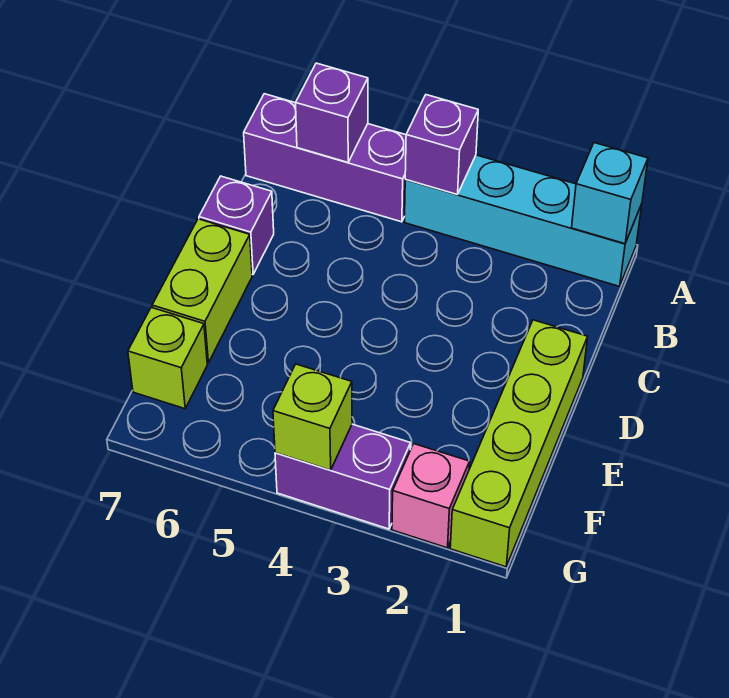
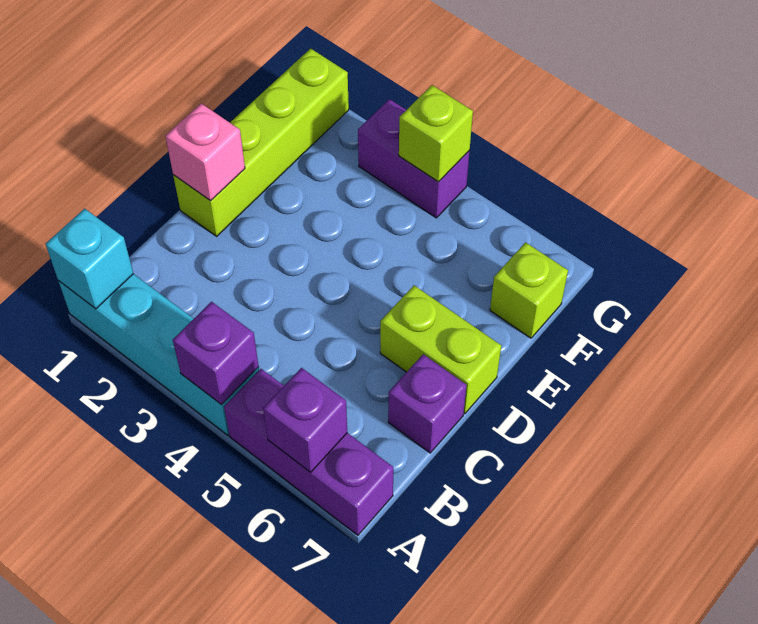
lime 1x2 brick [152,219,252,363] -> lime 1x2 brick turned to [380,286,501,414]
pink 1x1 brick [392,444,470,548] -> pink 1x1 brick moved to [165,103,245,201]

